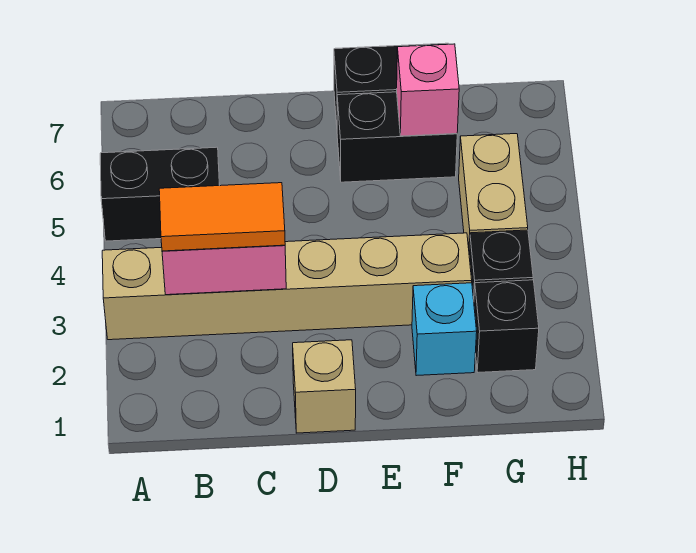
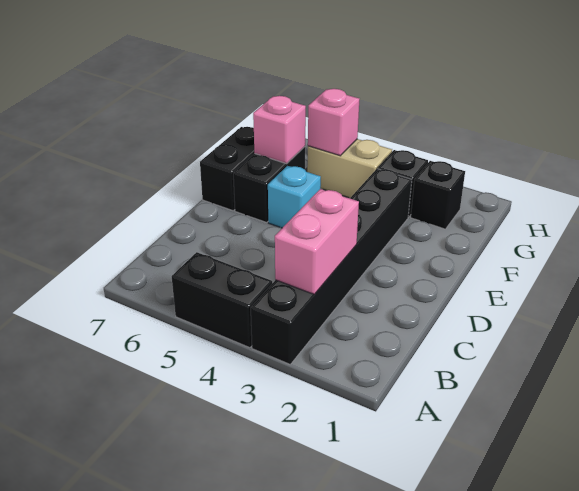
tan 1x6 brick [102,233,472,340] -> black 1x6 brick [251,169,412,364]
black 1x2 brick [100,147,220,241] -> black 1x2 brick turned to [172,252,272,348]
orange 1x2 tile [159,183,285,251] -> none
tan 1x1 brick [293,340,356,433] -> none
cyan 1x1 brick [412,283,477,376] -> cyan 1x1 brick moved to [268,166,321,228]
none -> pink 1x1 brick [308,89,359,156]

